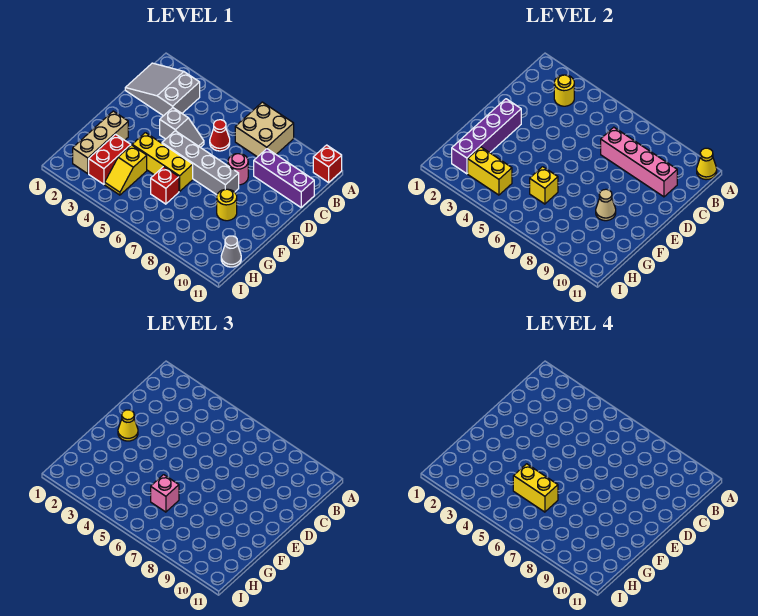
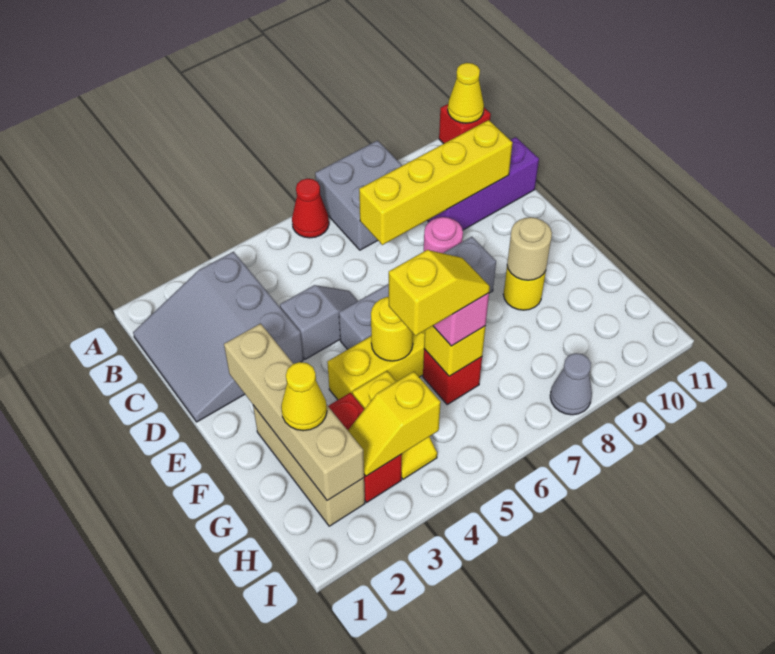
tan 2x2 brick [235,102,294,157] -> grey 2x2 brick [315,141,402,250]
grey 2x3 slope [125,63,200,116] -> grey 3x3 slope [133,252,303,422]
yellow 1x1 round brick [554,75,574,106] -> yellow 1x1 round brick moved to [371,297,413,361]
red 1x1 cone [210,120,230,151] -> red 1x1 cone moved to [292,179,329,238]
pink 1x4 brick [601,127,677,197] -> yellow 1x4 brick [359,120,512,245]
purple 1x4 brick [452,99,521,174] -> tan 1x4 brick [224,323,364,501]
yellow 1x1 cone [118,410,138,441] -> yellow 1x1 cone moved to [281,362,327,431]
tan 1x1 cone [596,189,616,221] -> tan 1x1 round brick [507,217,552,280]
yellow 1x2 brick [513,464,558,512] -> yellow 1x2 slope [389,250,490,336]
yellow 1x2 brick [468,147,512,195] -> yellow 1x2 slope [348,371,441,476]
grey 1x1 cone [221,236,241,267] -> grey 1x1 cone moved to [550,353,592,415]

